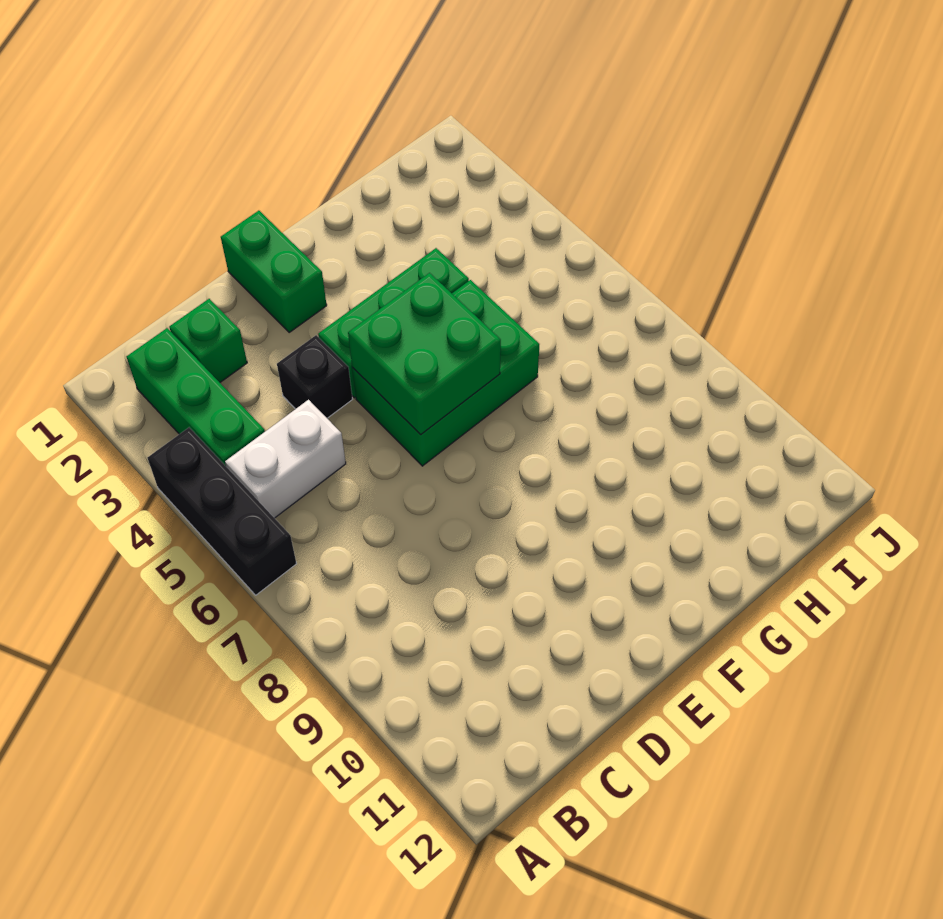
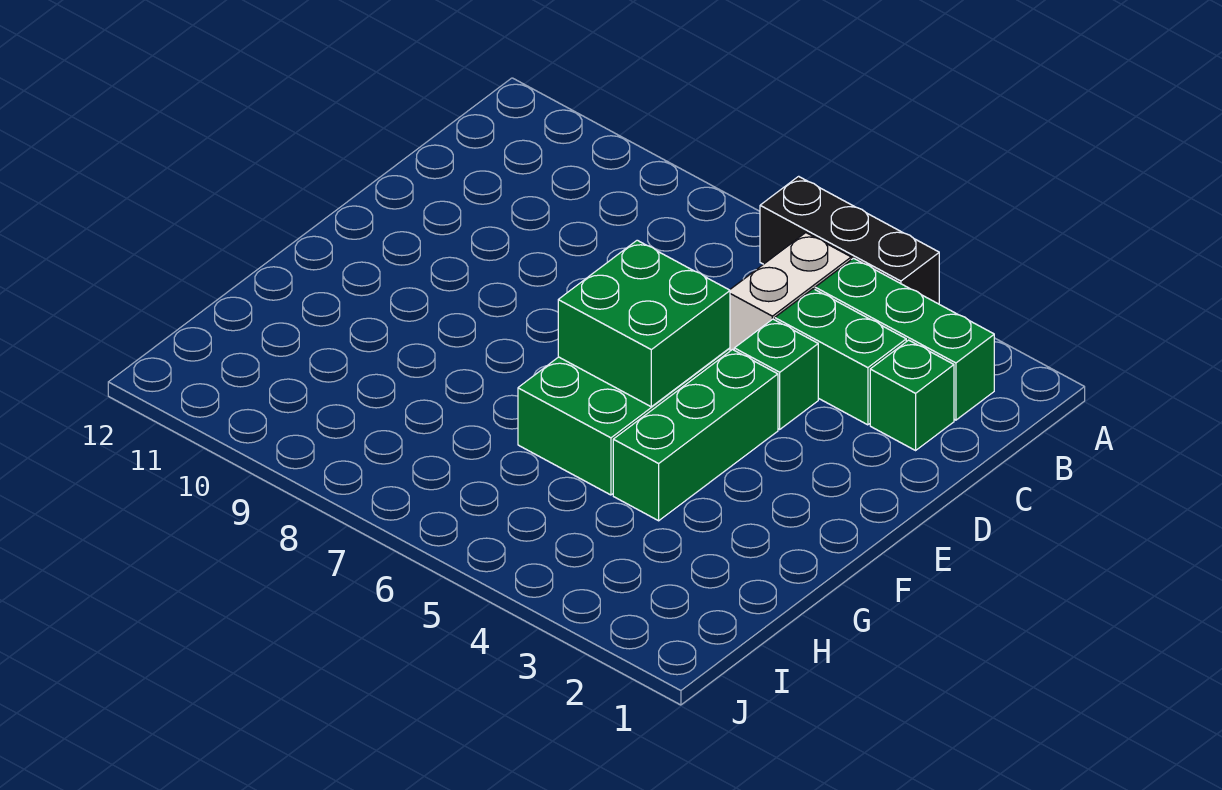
black 1x1 brick [277,335,352,418] -> green 1x1 brick [734,319,818,429]
green 1x2 brick [221,211,327,333] -> green 1x2 brick moved to [775,289,906,425]

